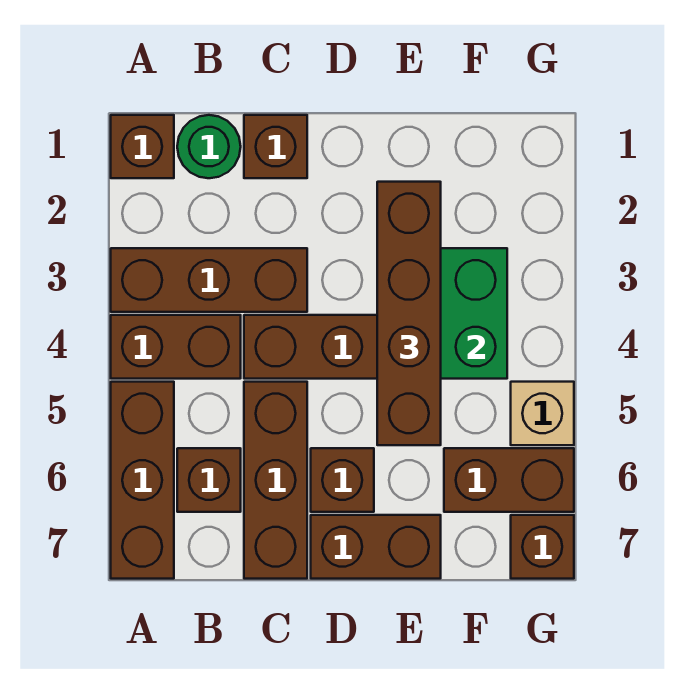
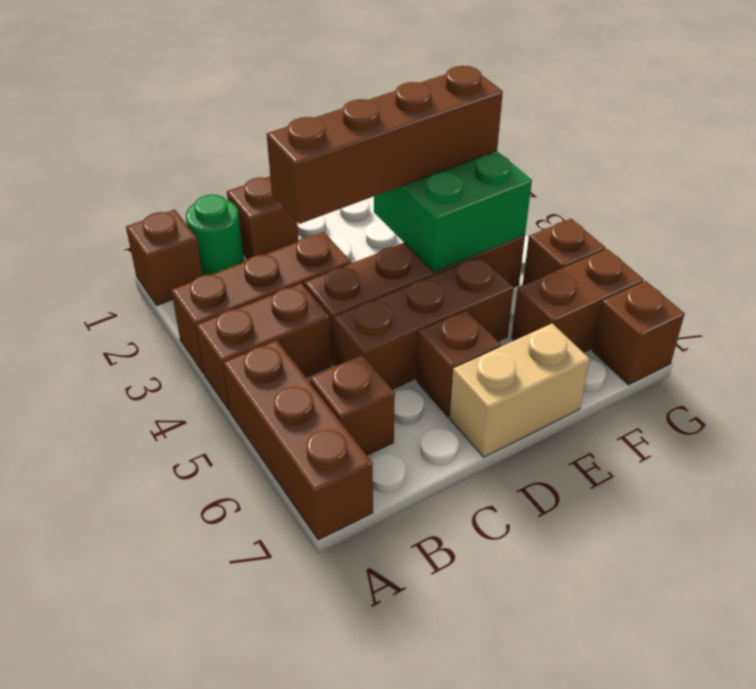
brown 1x3 brick [244,382,307,579] -> brown 1x3 brick turned to [334,256,514,389]
brown 1x2 brick [311,515,441,579] -> tan 1x2 brick [450,324,590,457]
brown 1x4 brick [377,182,441,445] -> brown 1x4 brick turned to [267,66,503,224]
tan 1x1 brick [511,382,574,445] -> brown 1x1 brick [523,219,605,285]

